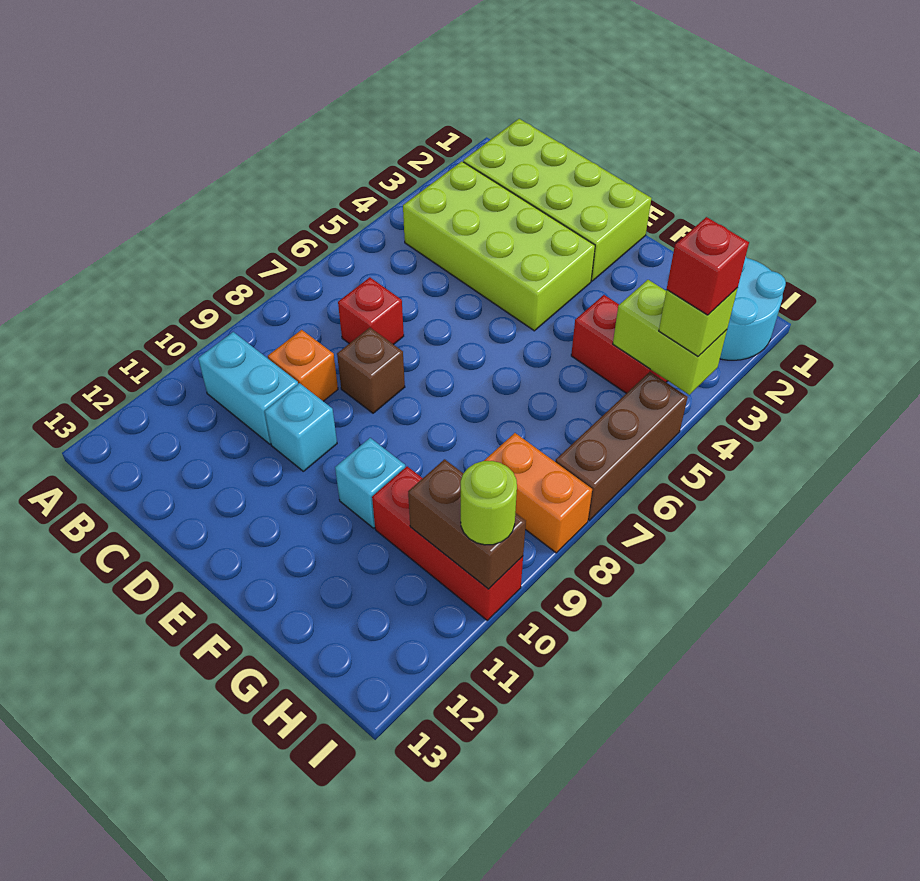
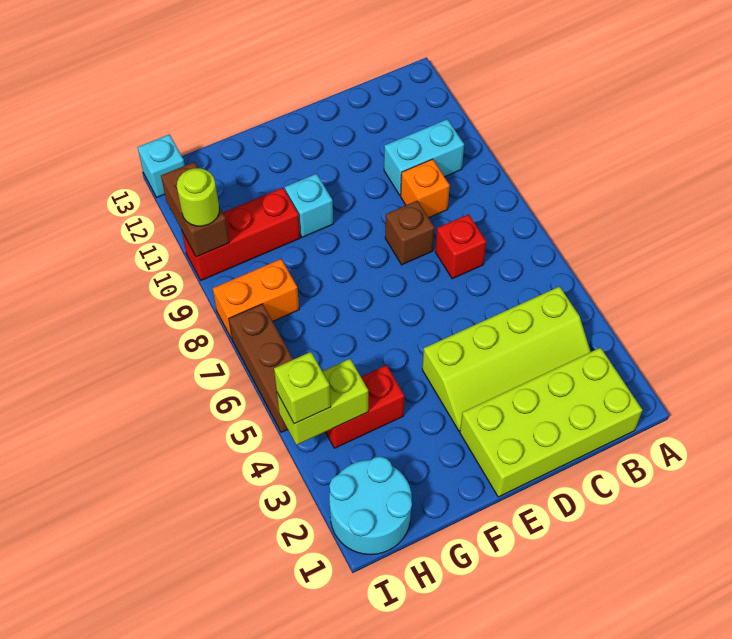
lime 2x4 brick [403,161,595,331] -> lime 2x4 slope [422,286,591,431]
cyan 1x1 brick [265,383,337,471] -> cyan 1x1 brick moved to [137,134,185,197]
brown 1x2 brick [408,459,526,589] -> brown 1x2 brick turned to [161,162,229,257]
red 1x1 brick [667,217,749,315] -> none

